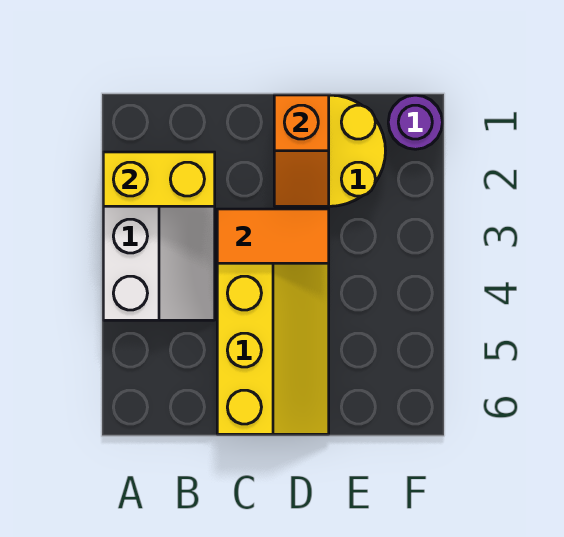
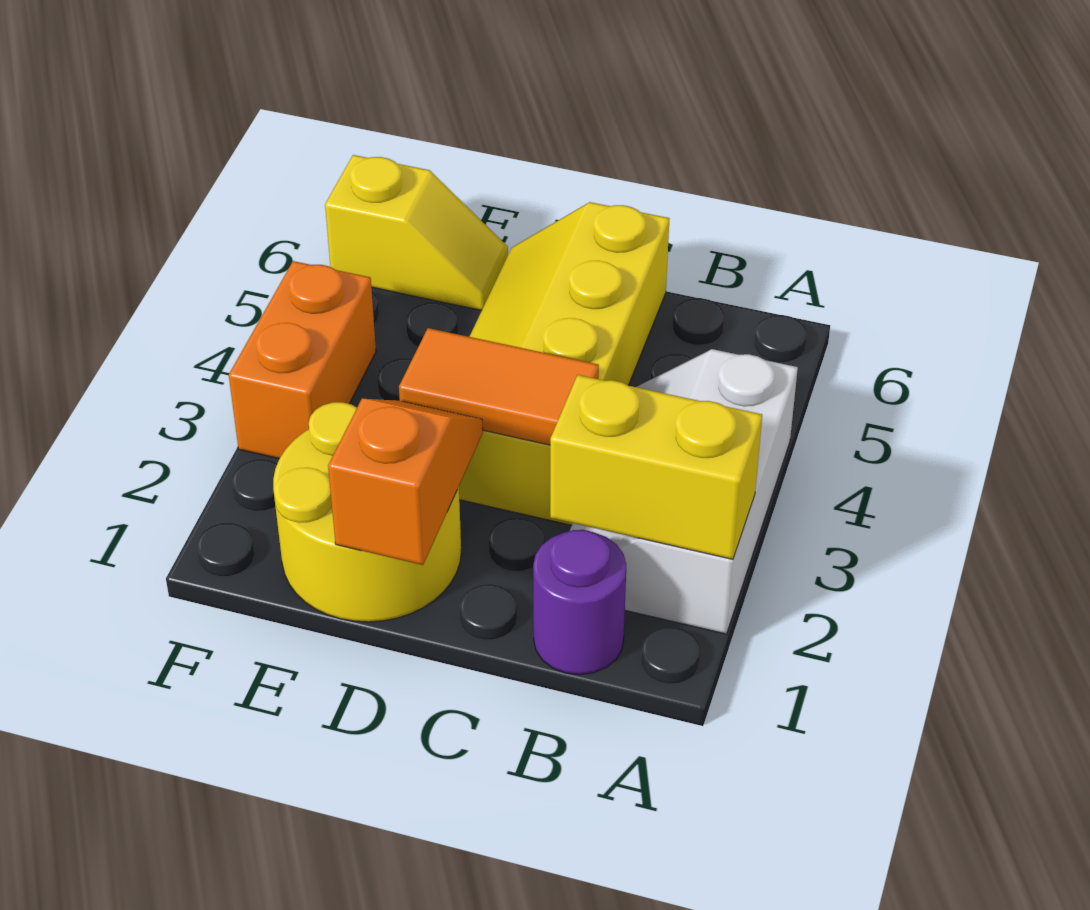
none -> yellow 1x2 slope [325,155,508,310]
purple 1x1 round brick [388,95,442,149] -> purple 1x1 round brick moved to [533,530,626,675]
none -> orange 1x2 brick [229,261,376,459]

